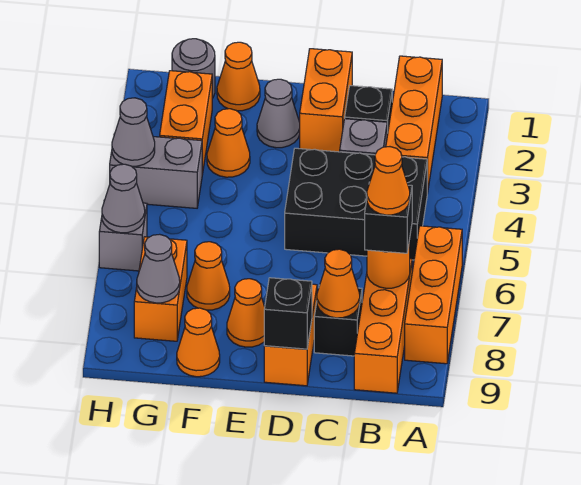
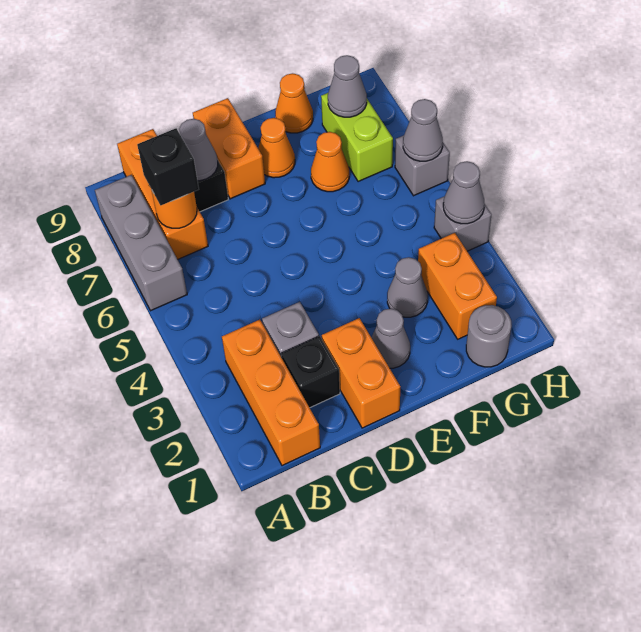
orange 1x3 brick [405,226,462,364] -> grey 1x3 brick [95,175,187,311]
black 2x3 brick [285,148,427,260] -> none
orange 1x1 cone [367,147,410,215] -> none
orange 1x1 cone [317,249,360,318] -> grey 1x1 cone [179,119,218,181]
black 1x1 brick [264,278,312,349] -> none
orange 1x1 cone [217,42,260,111] -> none
orange 1x1 cone [207,109,250,177] -> grey 1x1 cone [387,257,428,317]
grey 1x2 brick [110,137,202,208] -> grey 1x1 brick [434,196,492,251]
orange 1x2 brick [134,237,187,341] -> lime 1x2 brick [321,93,393,182]

